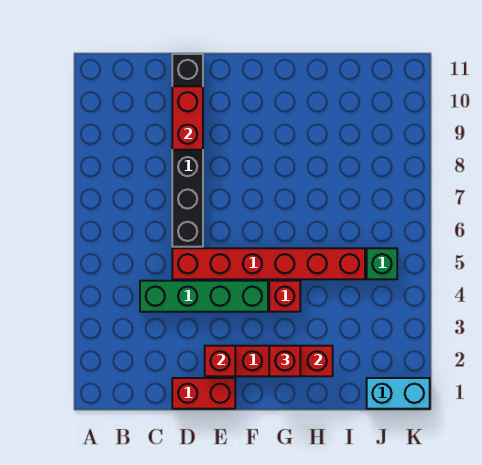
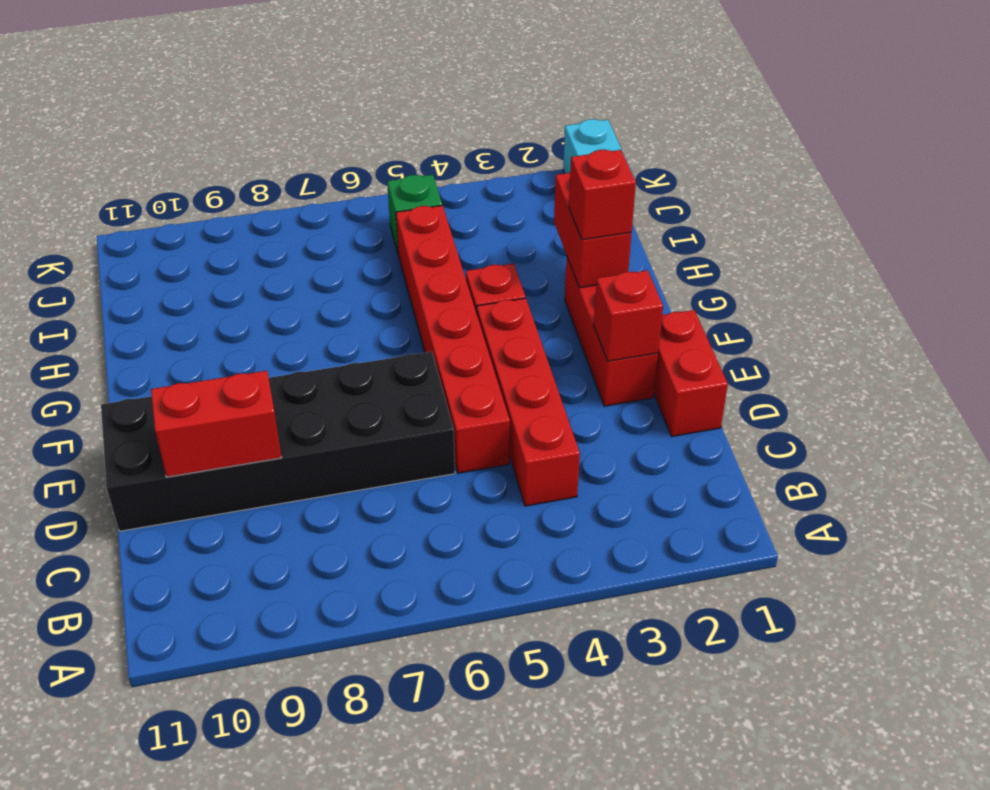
green 1x4 brick [140,281,268,312] -> red 1x4 brick [477,298,580,506]
black 1x6 brick [172,54,203,247] -> black 2x6 brick [101,352,455,531]

